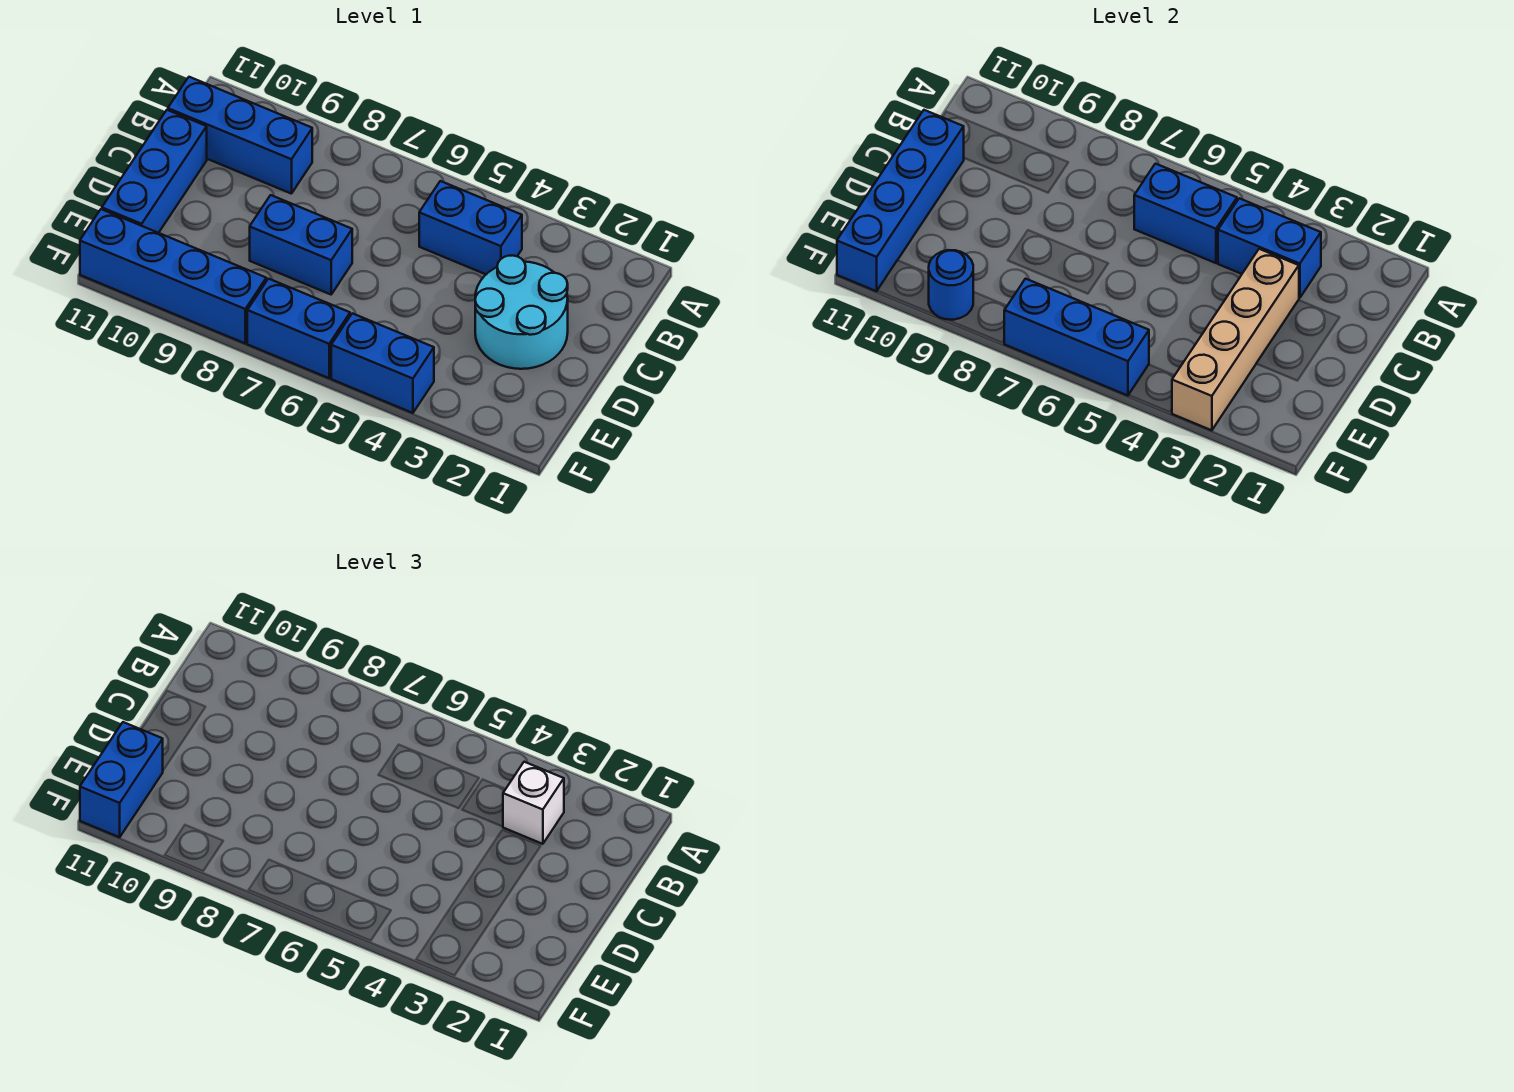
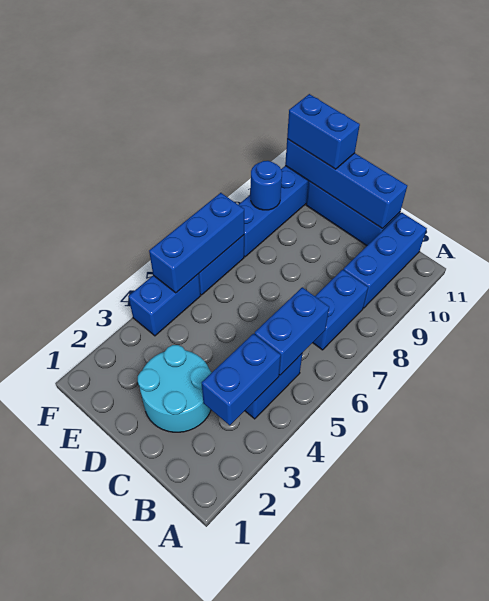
white 1x1 brick [503,762,564,844] -> none
tan 1x4 brick [1172,249,1299,430] -> none
blue 1x2 brick [250,195,352,294] -> blue 1x2 brick moved to [313,270,368,350]

